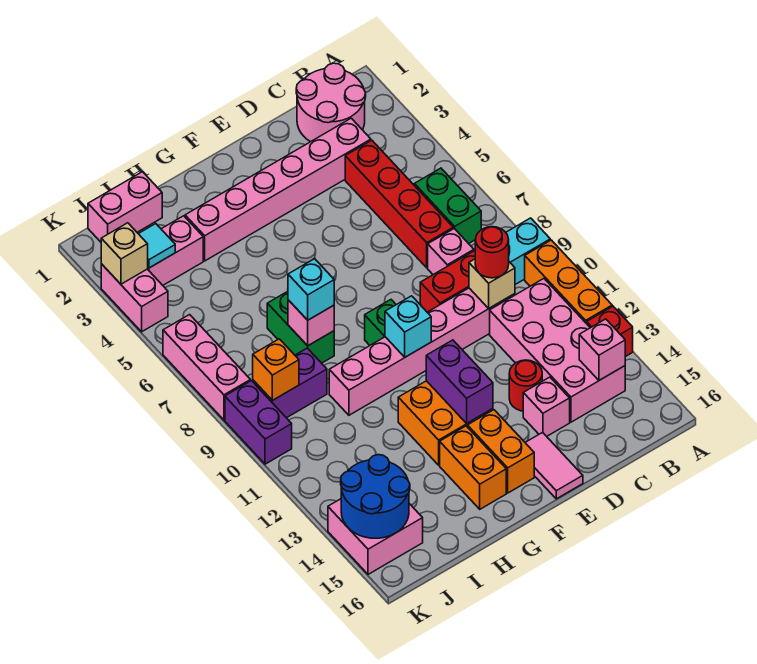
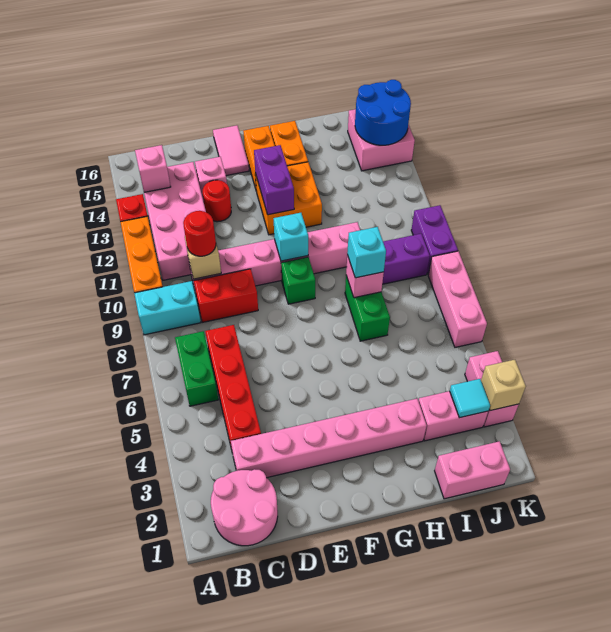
pink 1x1 brick [428,229,474,275] -> none
orange 1x1 brick [253,339,299,400] -> none

